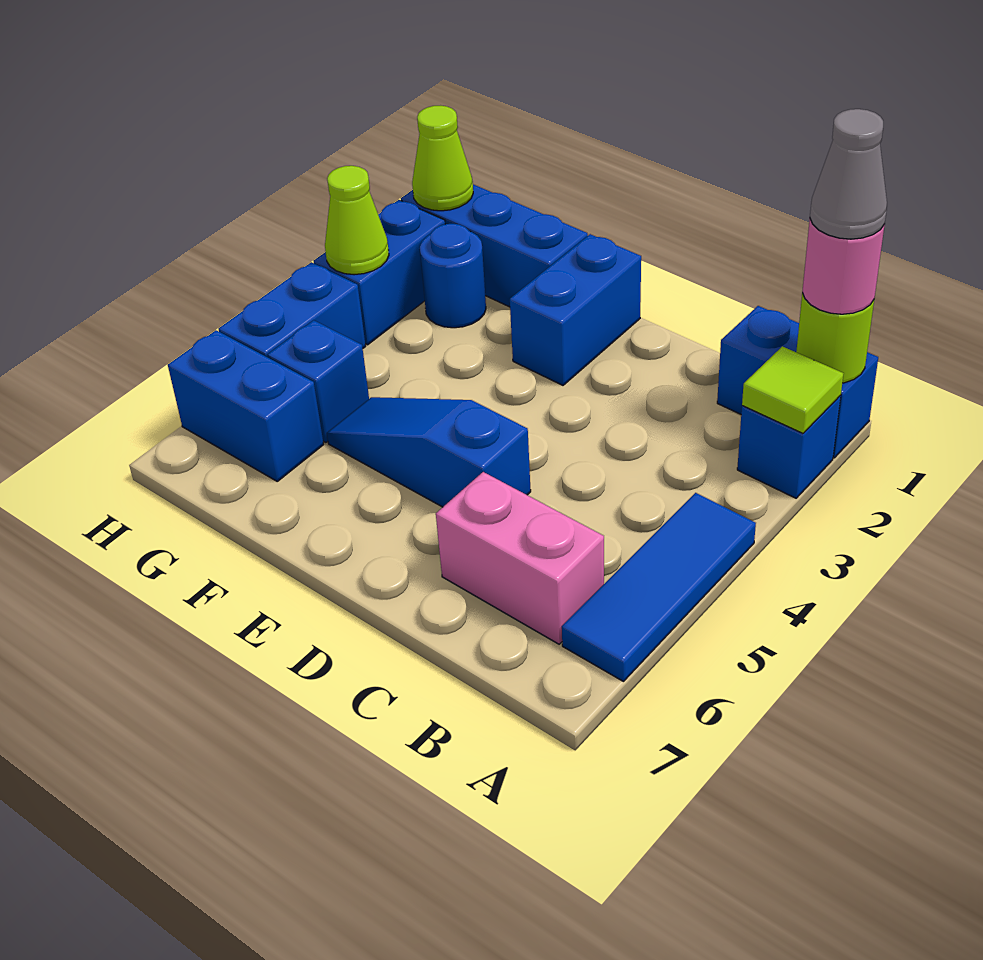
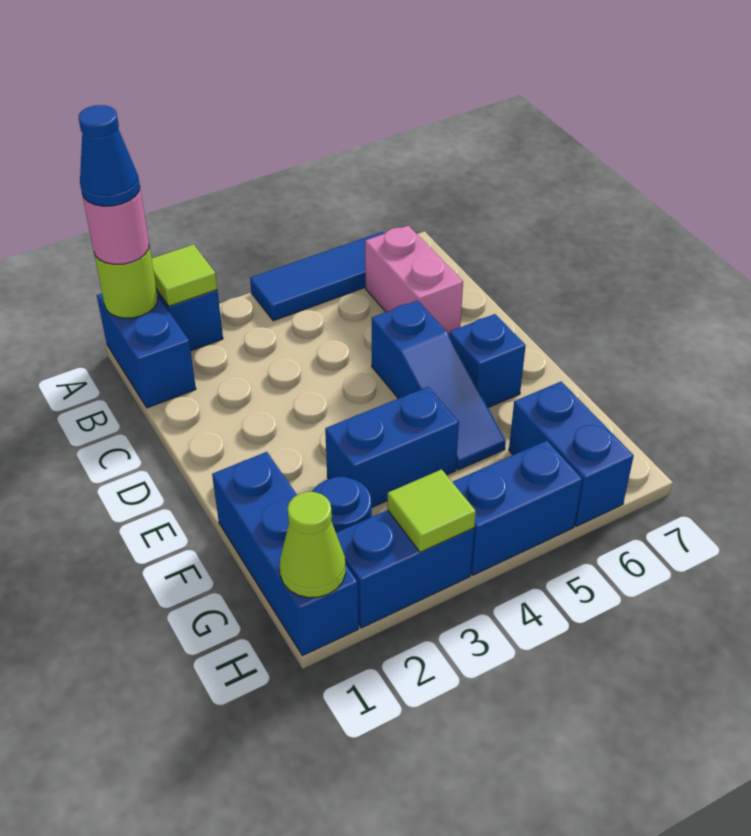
grey 1x1 cone [810,109,887,239] -> blue 1x1 cone [79,105,140,206]
blue 1x2 brick [510,234,641,385] -> blue 1x2 brick moved to [325,387,459,507]
blue 1x1 brick [268,320,369,443] -> blue 1x1 brick moved to [449,314,526,407]
lime 1x1 cone [325,166,389,275] -> lime 1x1 tile [387,469,476,552]

